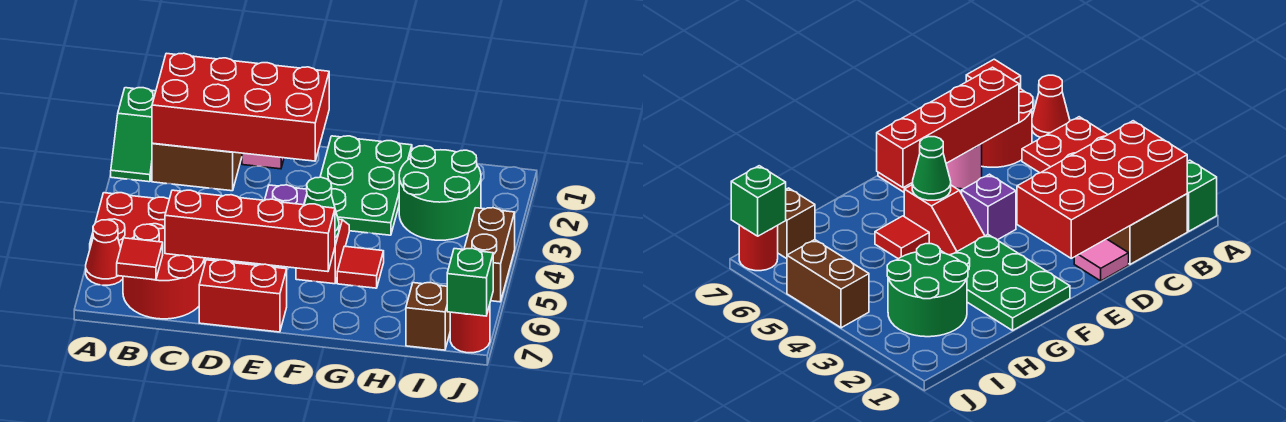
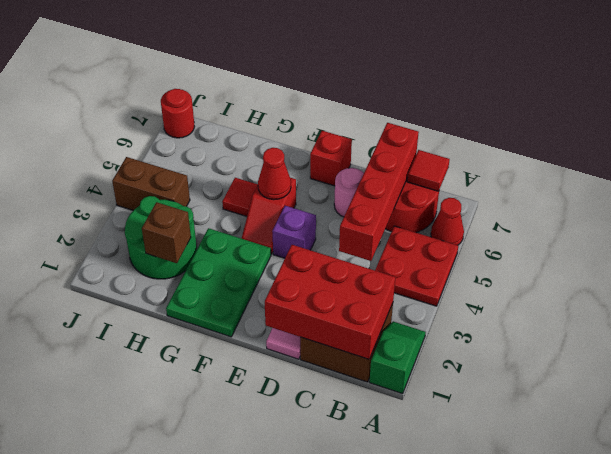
red 2x4 brick [152,53,329,161] -> red 2x3 brick [265,245,395,359]
red 1x4 brick [165,190,335,272] -> red 1x4 brick turned to [339,123,419,261]
red 1x2 brick [199,260,287,332] -> red 1x1 brick [310,131,352,186]
green 1x1 cone [304,177,339,237] -> red 1x1 cone [258,148,291,200]
brown 1x1 brick [406,283,450,350] -> brown 1x1 brick moved to [142,202,191,263]
brown 1x2 brick [464,208,515,302] -> brown 1x2 brick turned to [112,157,190,210]
green 1x1 brick [447,248,493,316] -> none

